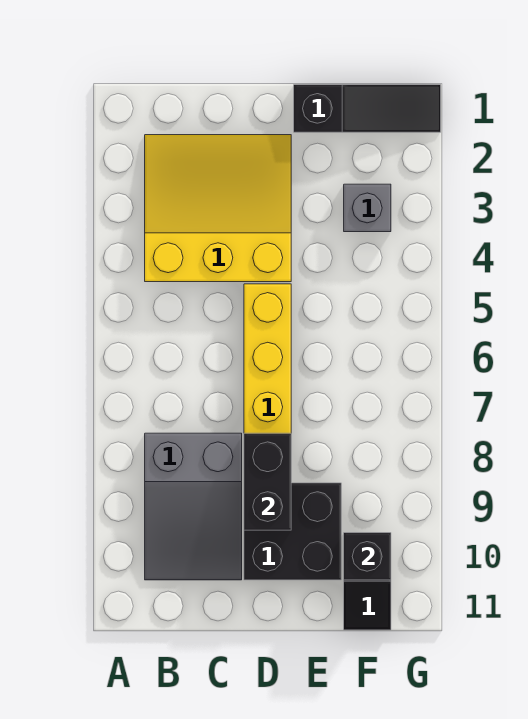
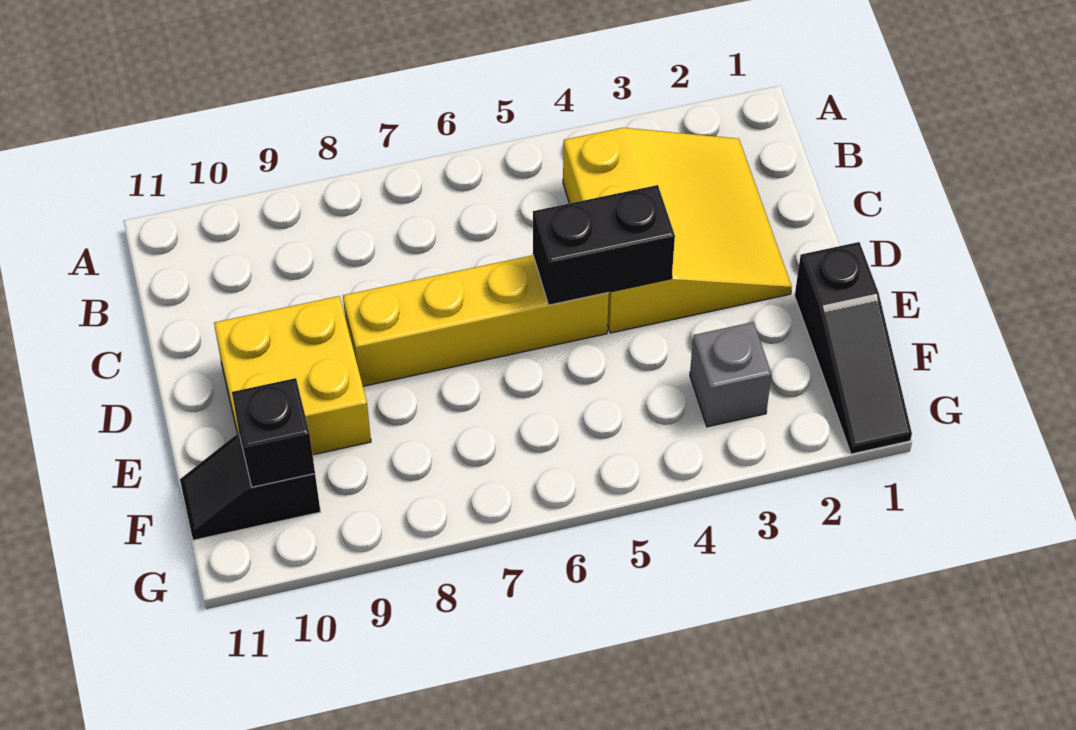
grey 2x3 slope [145,433,242,580] -> none
black 1x2 brick [244,433,291,530] -> black 1x2 brick moved to [533,185,675,305]
black 2x2 brick [244,483,341,580] -> yellow 2x2 brick [214,296,371,455]

